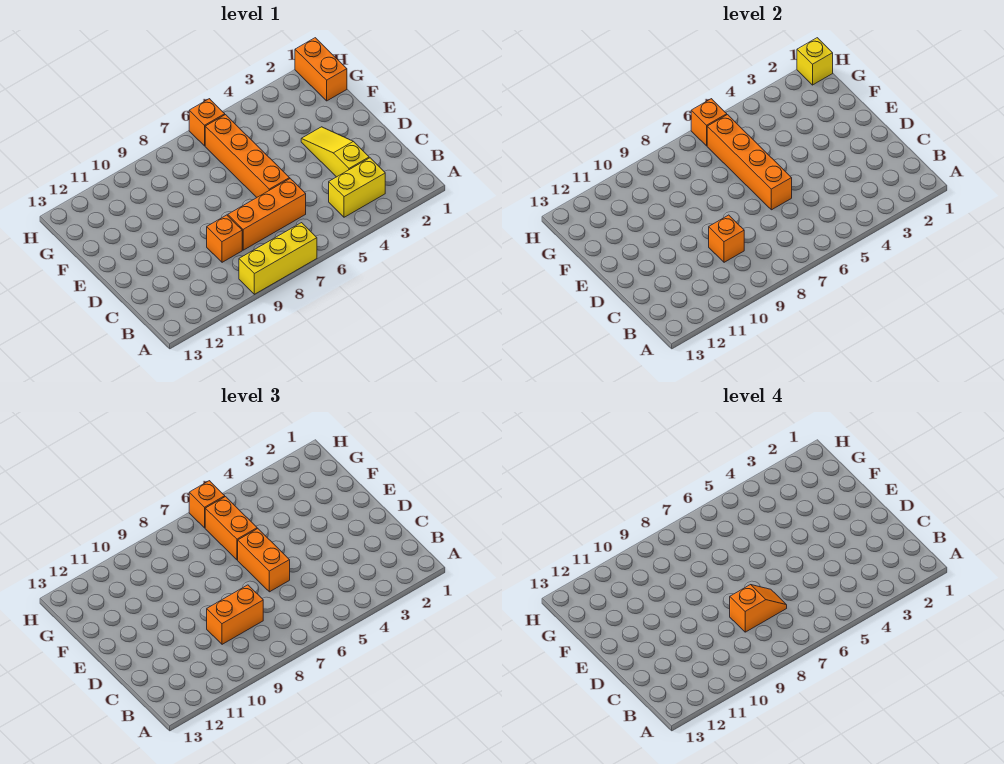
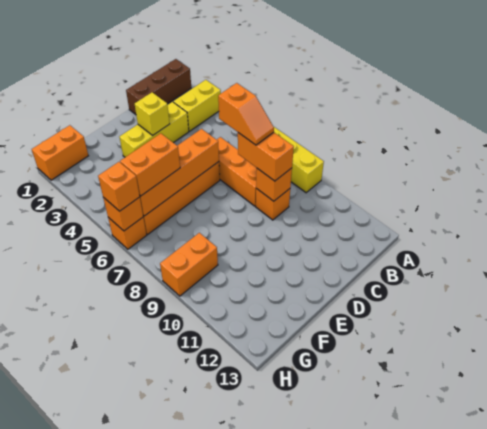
none -> brown 1x3 brick [126,59,191,115]
yellow 1x2 brick [329,158,385,217] -> yellow 1x2 brick turned to [173,80,221,131]
yellow 1x3 slope [301,127,369,177] -> yellow 1x3 brick [120,102,189,157]
orange 1x2 slope [730,585,787,632] -> orange 1x2 slope turned to [218,83,274,145]
orange 1x2 brick [238,529,290,592] -> orange 1x2 brick moved to [160,233,218,296]
yellow 1x1 brick [797,38,833,85] -> yellow 1x1 brick moved to [135,92,170,135]

